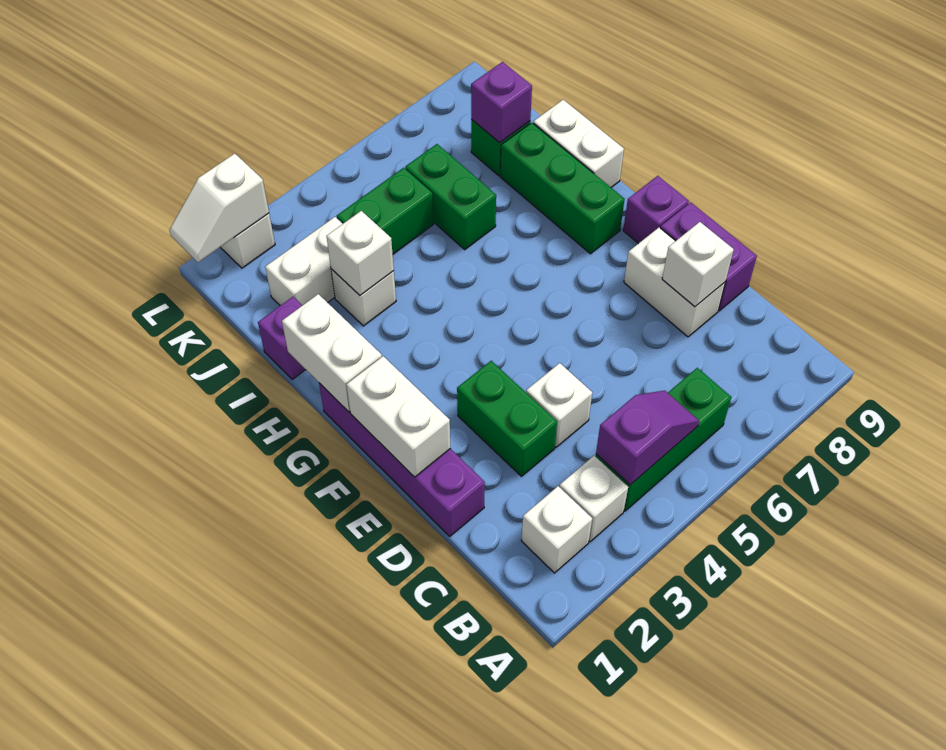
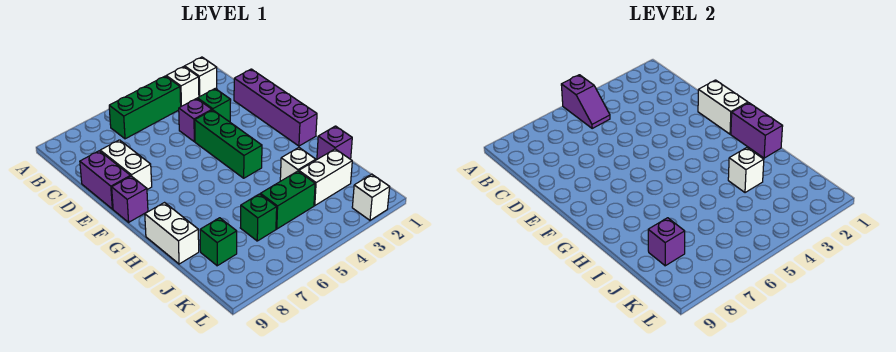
purple 1x2 slope [596,391,699,485] -> purple 1x2 slope turned to [561,75,610,128]
green 1x2 brick [457,361,557,476] -> green 1x1 brick [198,89,231,122]
white 1x1 brick [526,363,592,447] -> purple 1x1 brick [179,99,212,142]
white 1x1 brick [662,222,734,307] -> none
white 1x2 brick [282,294,382,412] -> purple 1x2 brick [731,103,783,158]
green 1x3 brick [500,123,625,254] -> green 1x3 brick moved to [195,110,262,178]
green 1x2 brick [405,144,496,249] -> green 1x1 brick [240,194,277,241]
white 1x2 slope [170,154,269,262] -> none

